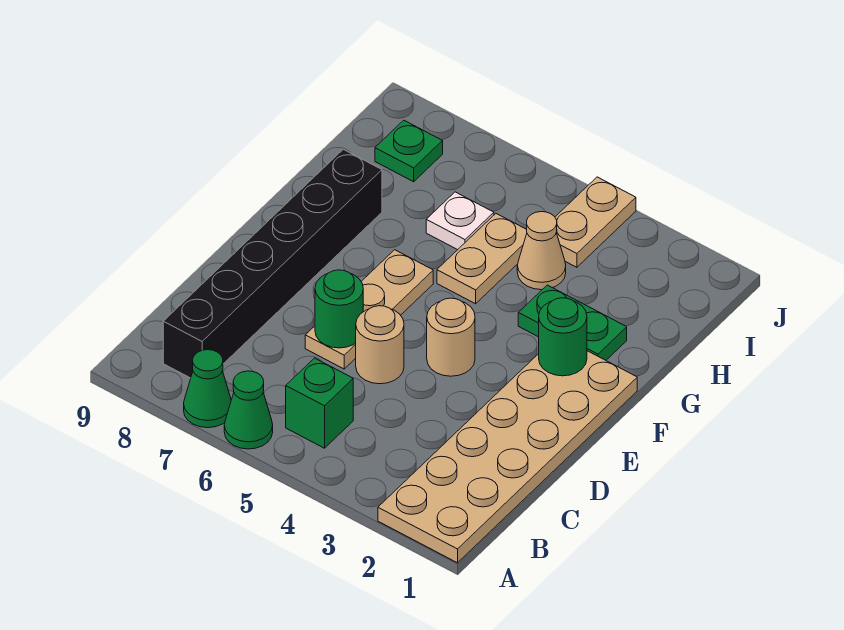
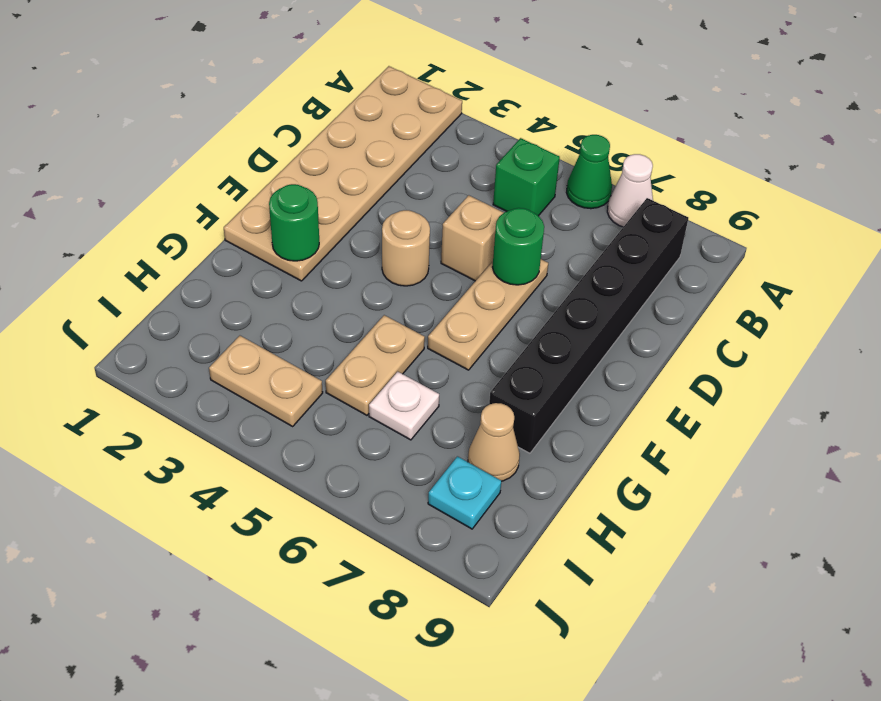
green 1x1 cone [184,350,231,428] -> white 1x1 cone [607,154,653,227]
tan 1x1 round brick [356,306,404,384] -> tan 1x1 brick [441,195,504,281]
green 1x2 plate [518,285,627,360] -> none
tan 1x1 cone [517,212,566,290] -> tan 1x1 cone moved to [468,403,520,481]
tan 1x2 plate [555,177,636,267] -> tan 1x2 plate turned to [209,336,323,426]
green 1x1 plate [375,120,443,182] -> cyan 1x1 plate [428,456,501,529]

